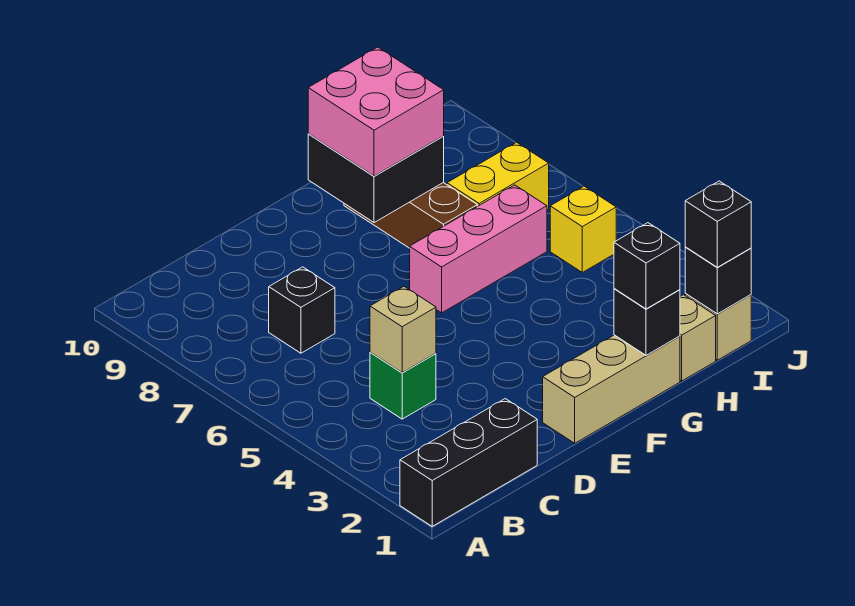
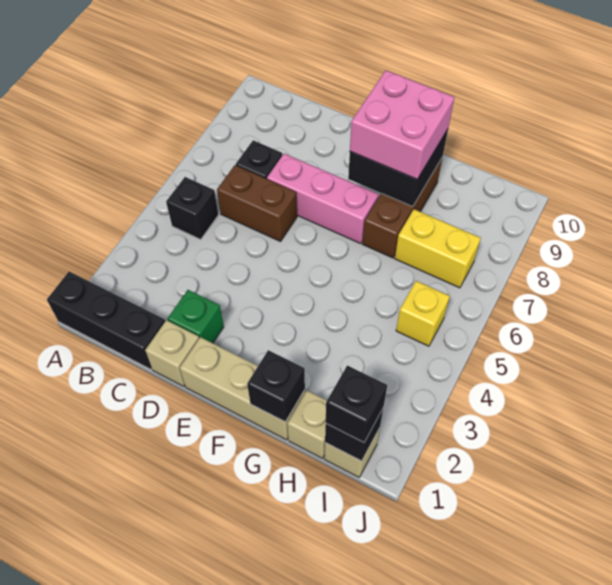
green 1x1 brick [370,352,436,419] -> green 1x1 brick moved to [168,290,224,343]
tan 1x1 brick [370,287,436,373] -> tan 1x1 brick moved to [145,320,199,386]
none -> brown 1x2 brick [217,165,297,242]
pink 1x3 brick [410,185,547,313] -> pink 1x3 brick moved to [267,154,379,244]
black 1x1 brick [614,223,680,309] -> black 1x1 brick moved to [166,177,218,239]

